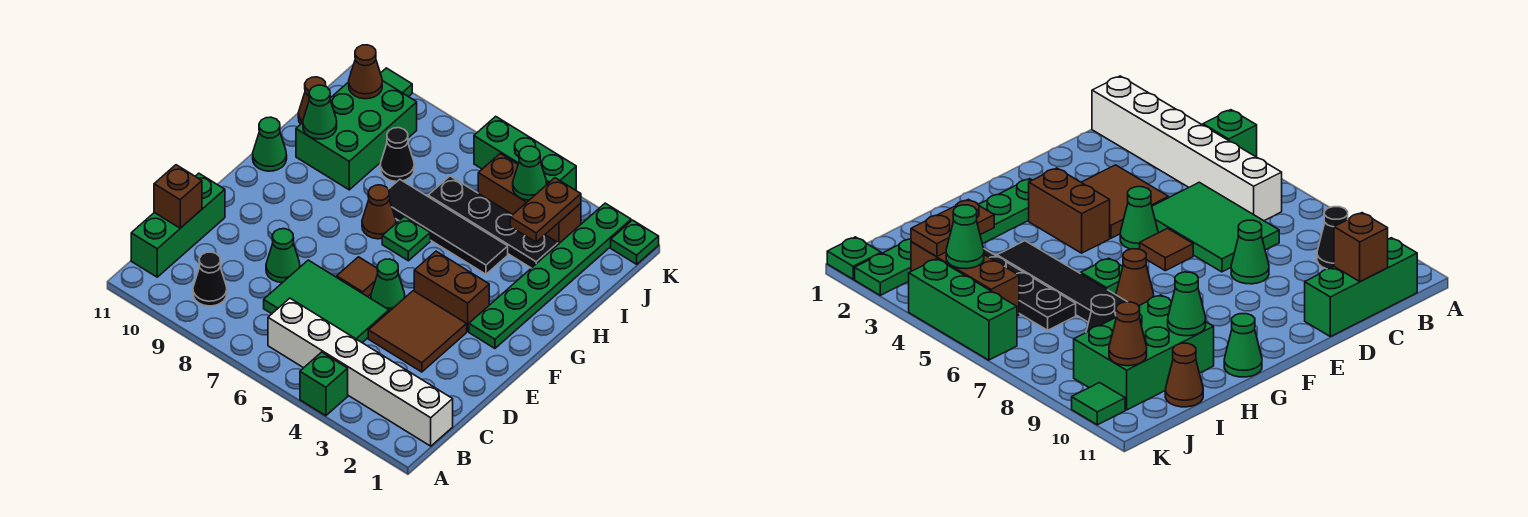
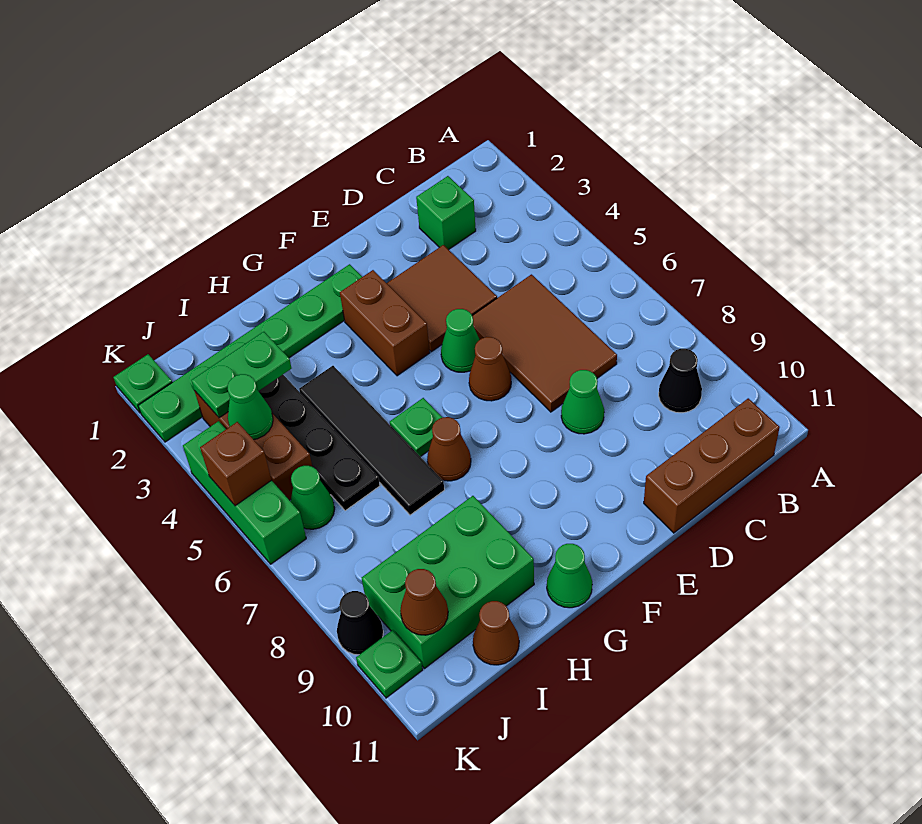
green 1x1 brick [300,352,348,416] -> green 1x1 brick moved to [416,176,476,250]
white 1x6 brick [268,298,453,446] -> none
green 1x3 brick [131,173,225,277] -> brown 1x3 brick [644,398,780,533]
green 2x3 tile [264,260,389,343] -> brown 2x3 tile [472,274,617,412]
brown 1x1 brick [154,165,202,228] -> brown 1x1 brick moved to [200,422,272,506]
brown 1x1 tile [337,257,378,297] -> brown 1x1 cone [469,337,511,401]
green 1x1 cone [303,85,337,139] -> green 1x1 cone moved to [291,466,335,529]
brown 1x2 plate [510,178,581,242] -> green 1x2 plate [191,332,291,418]
black 1x1 cone [380,128,414,182] -> black 1x1 cone moved to [337,591,383,655]
green 1x1 tile [380,68,412,97] -> green 1x1 plate [356,630,423,698]

